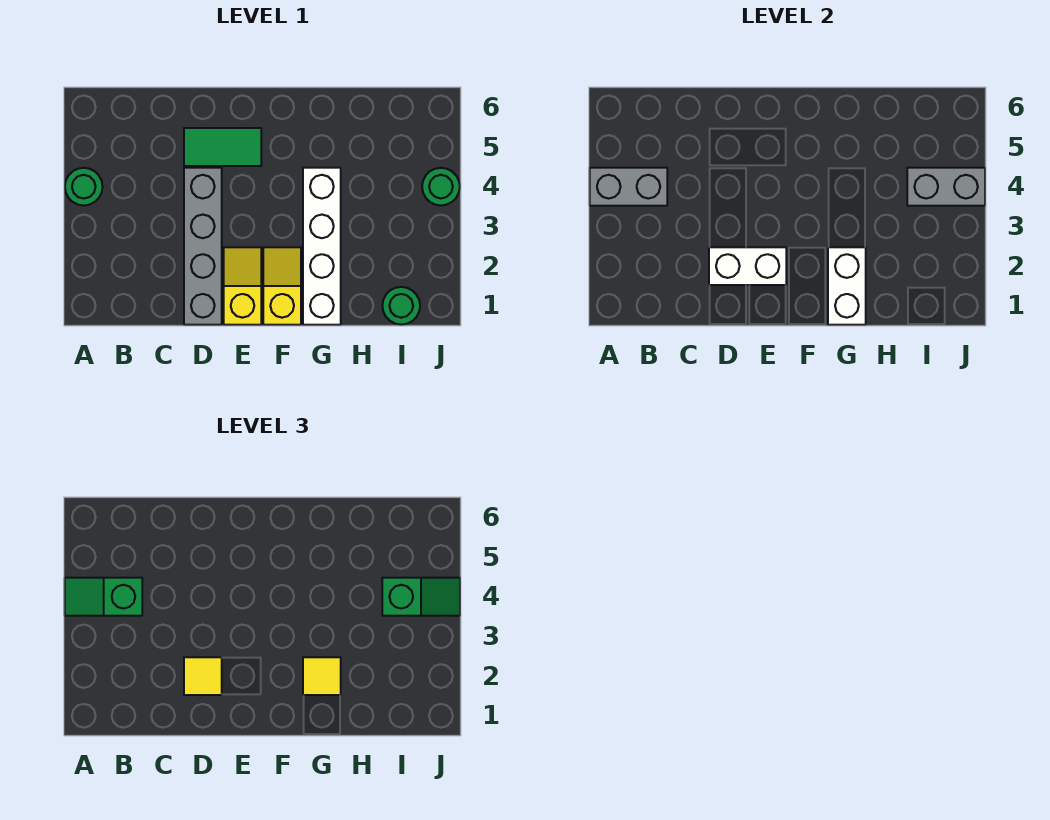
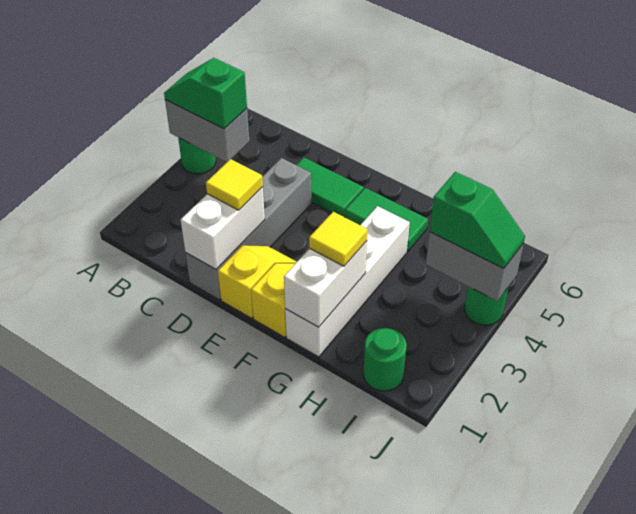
white 1x2 brick [709,247,786,285] -> white 1x2 brick turned to [181,187,265,269]
none -> green 1x2 tile [345,188,428,251]

